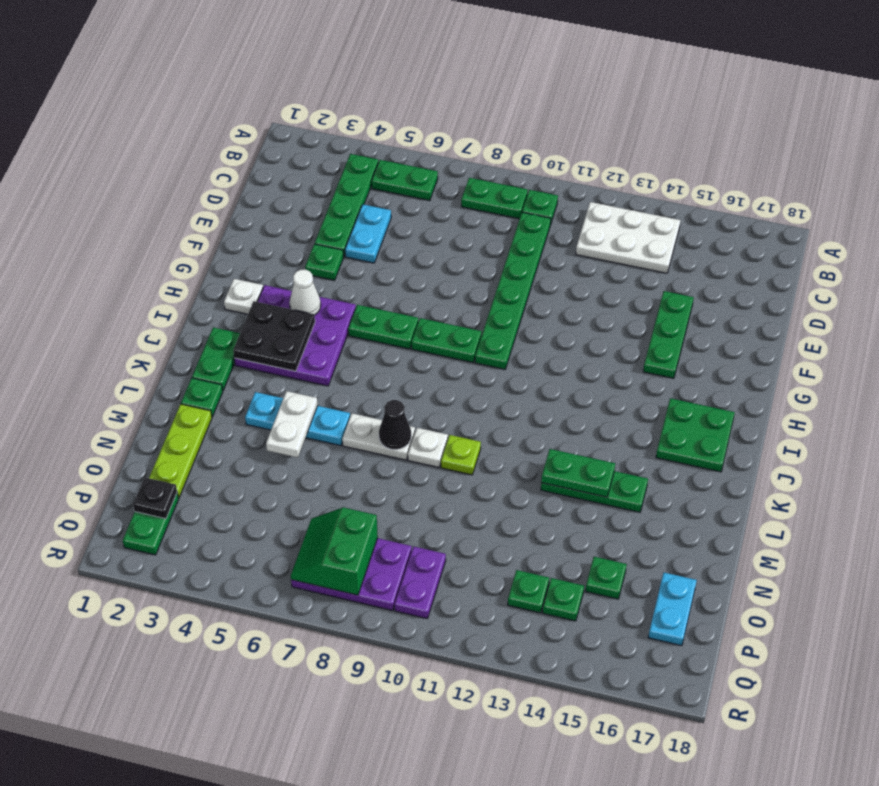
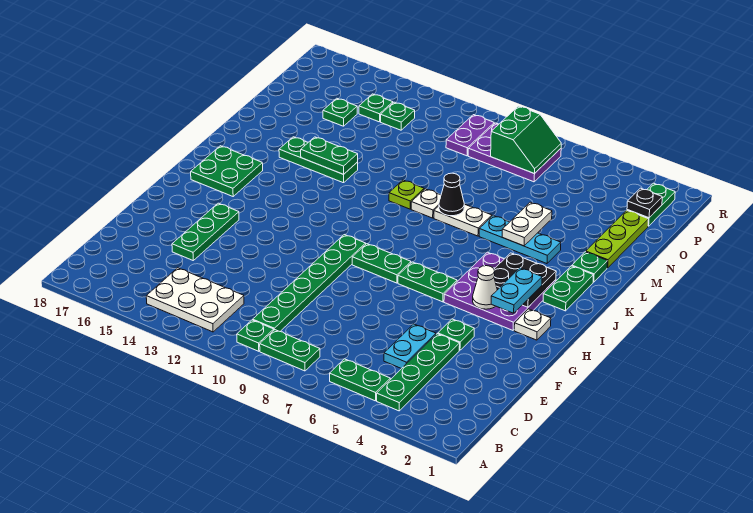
cyan 1x2 plate [648,573,697,646] -> cyan 1x2 plate moved to [491,268,542,313]

